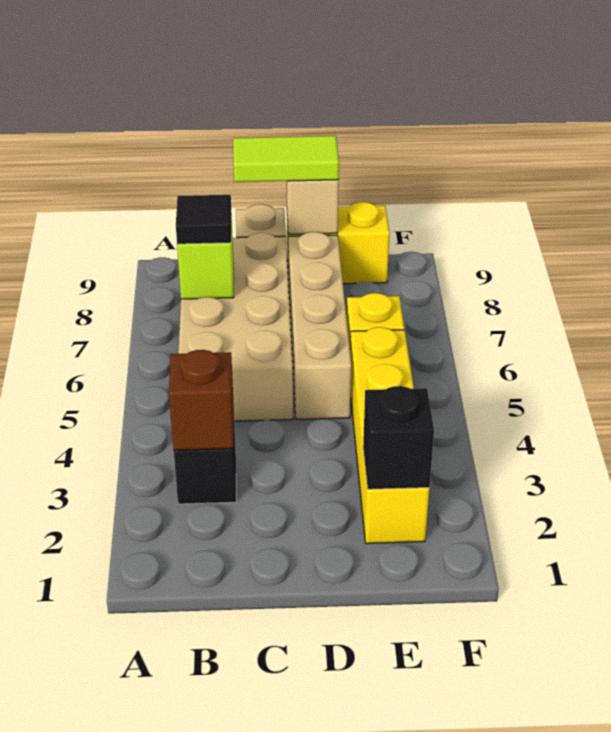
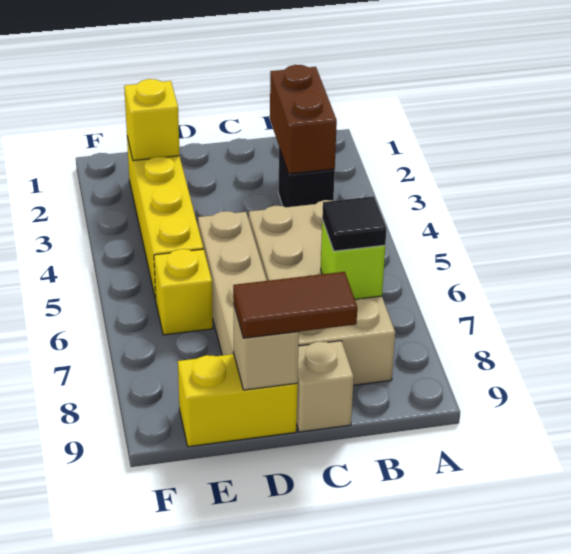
brown 1x1 brick [169,350,234,450] -> brown 1x2 brick [270,65,337,174]
lime 1x2 tile [233,136,339,182] -> brown 1x2 tile [233,272,357,338]
black 1x1 brick [363,386,434,489] -> yellow 1x1 brick [124,79,180,161]

